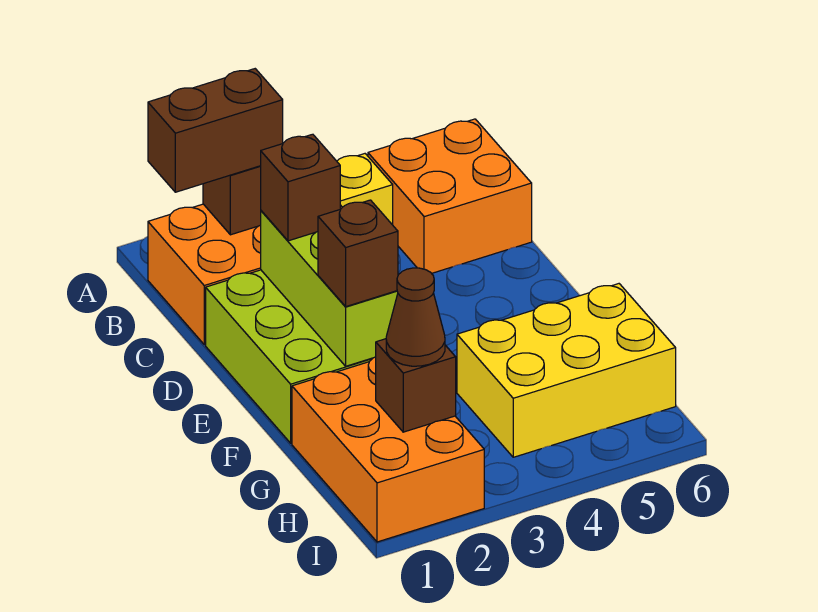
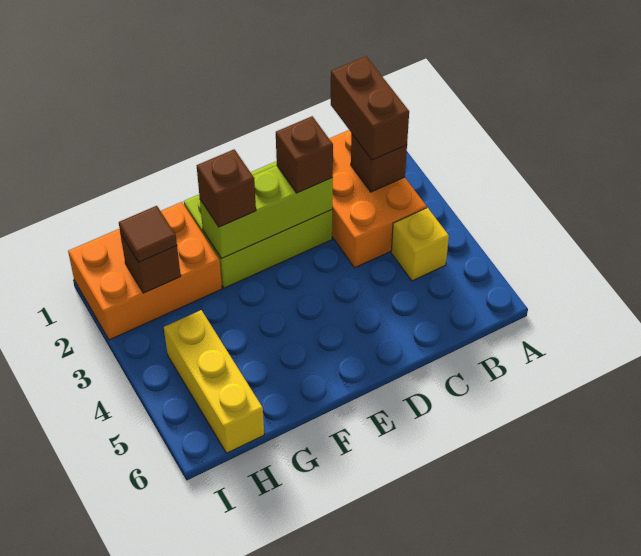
orange 2x2 brick [368,119,532,273] -> none
yellow 2x3 brick [457,284,676,457] -> yellow 1x3 brick [164,310,264,453]
brown 1x1 cone [386,268,445,366] -> brown 1x1 tile [119,206,177,262]

